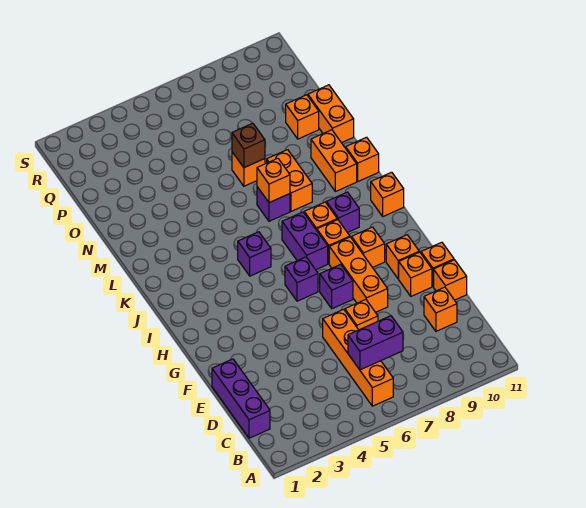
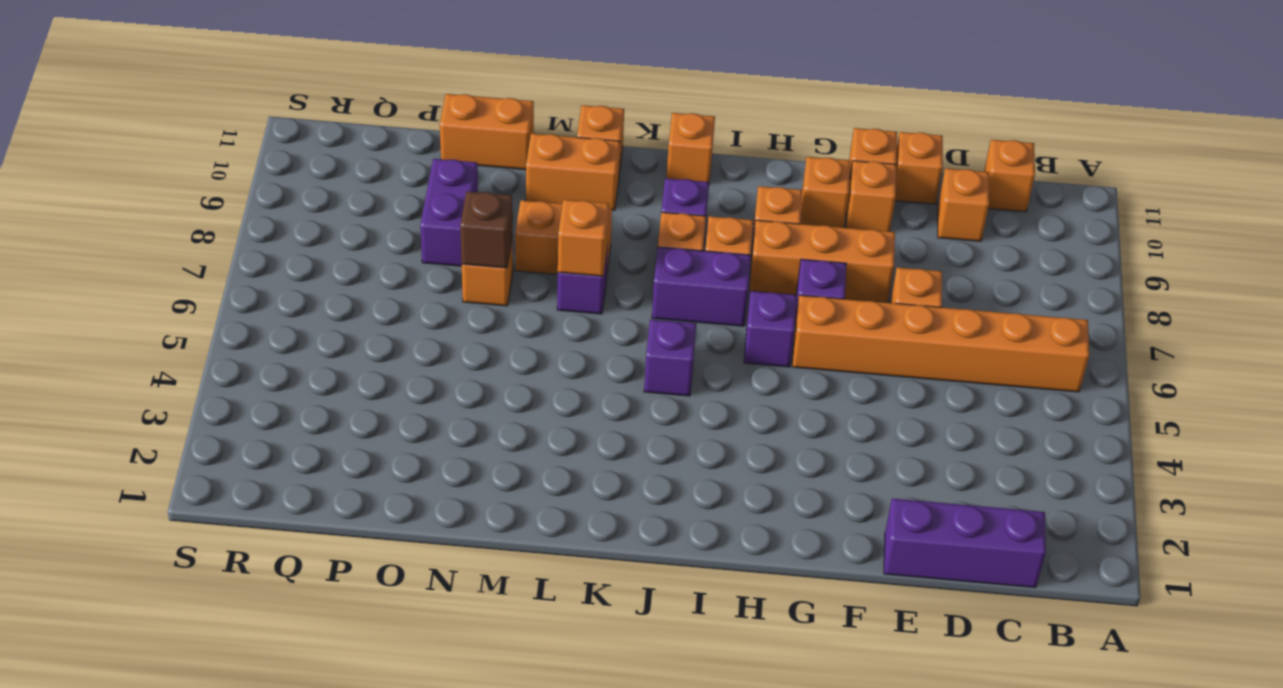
orange 1x4 brick [323,309,393,406] -> orange 1x6 brick [792,295,1089,392]
purple 1x2 brick [348,316,403,370] -> purple 1x2 brick moved to [420,159,478,266]
orange 1x1 brick [286,95,319,139] -> orange 1x1 brick moved to [984,140,1035,212]

